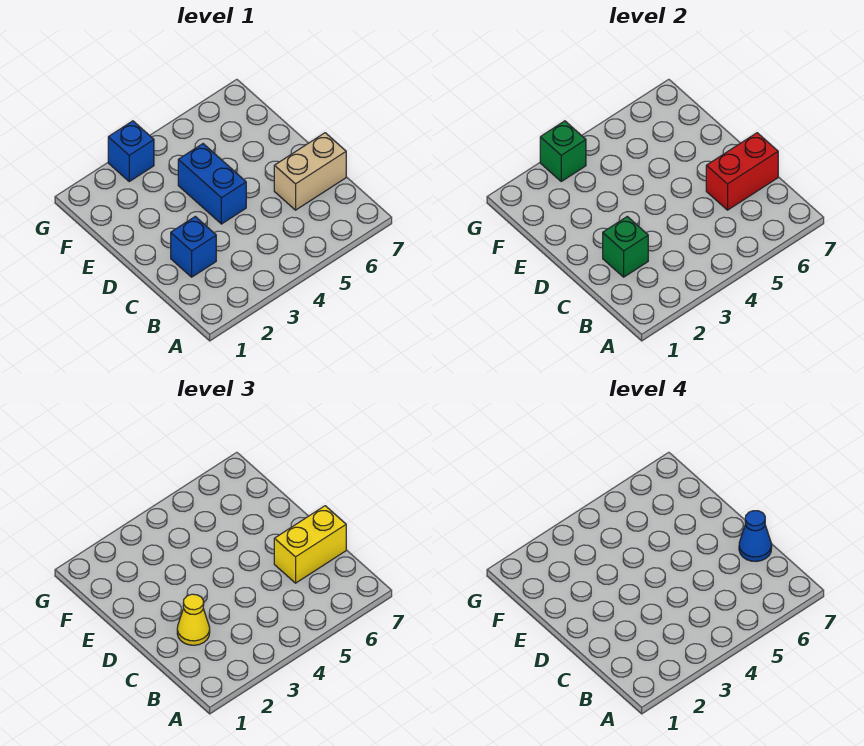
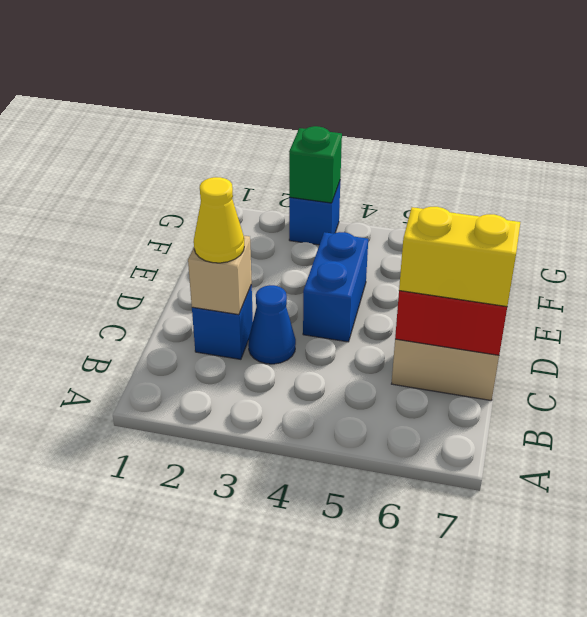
green 1x1 brick [603,217,648,277] -> tan 1x1 brick [188,236,252,315]
blue 1x1 cone [739,511,772,562] -> blue 1x1 cone moved to [248,285,296,364]

